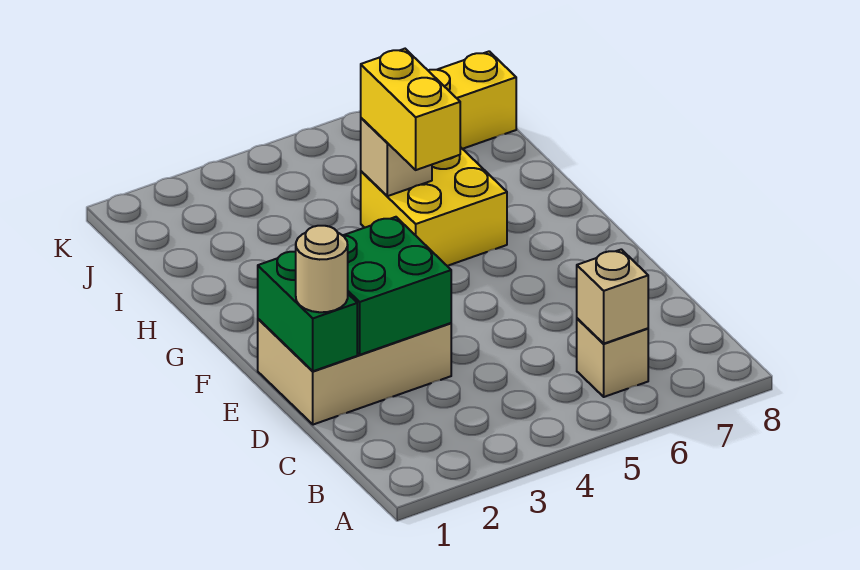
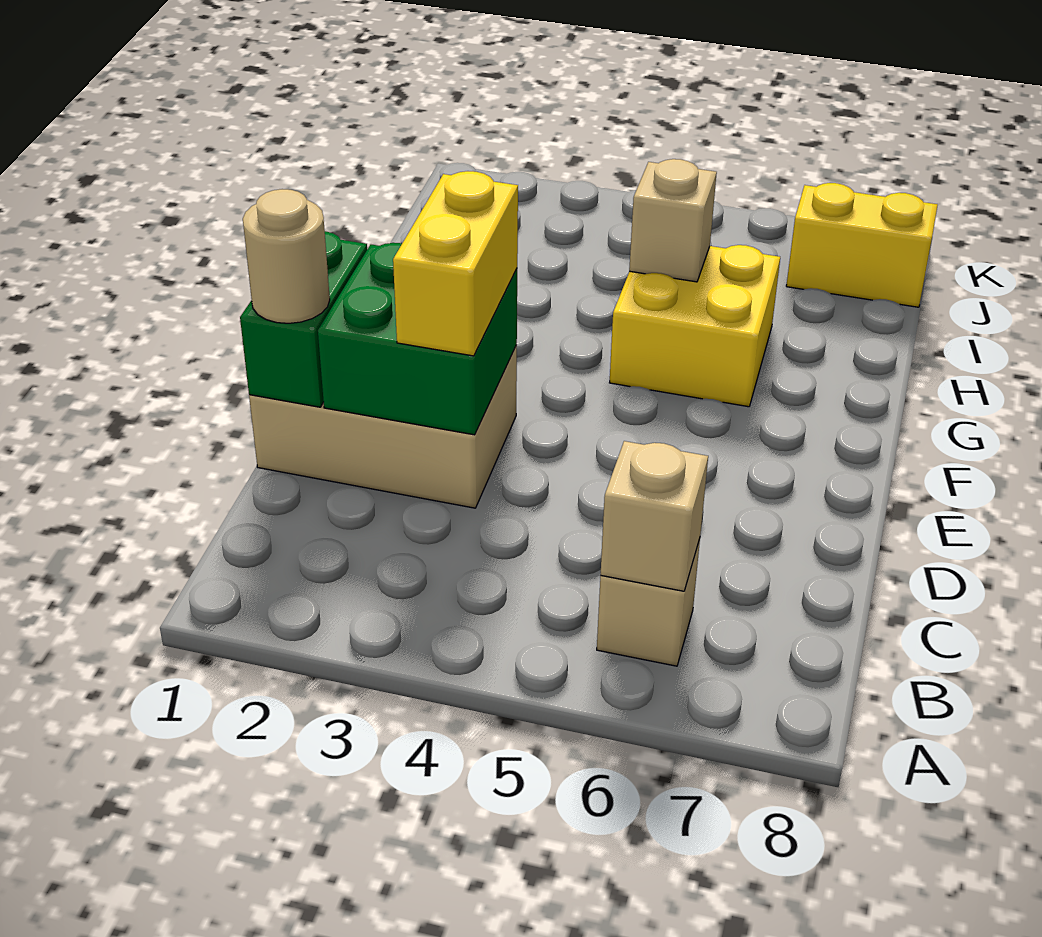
yellow 1x2 brick [361,49,460,170] -> yellow 1x2 brick moved to [393,171,518,356]

